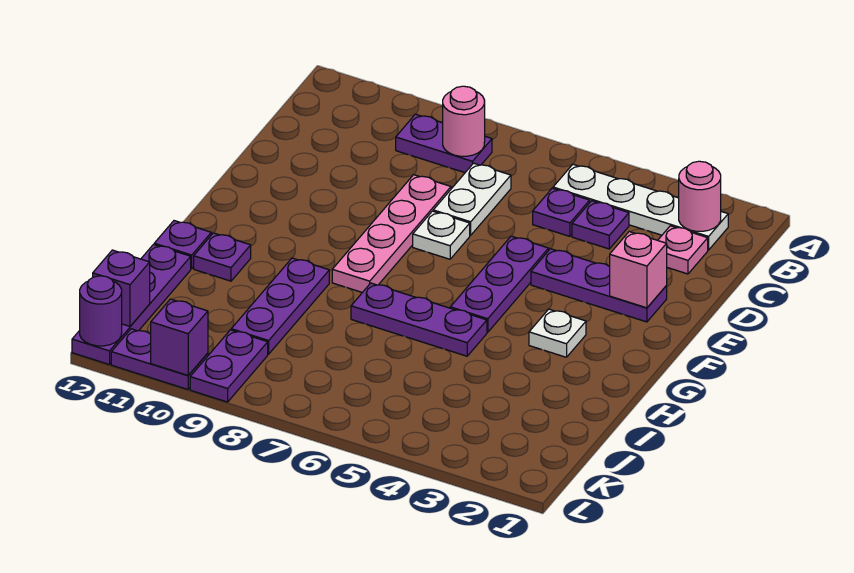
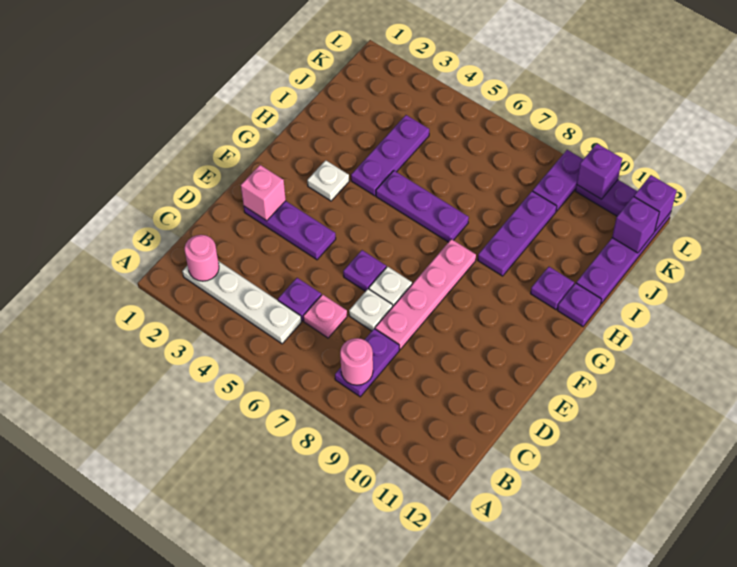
purple 1x2 plate [396,114,492,173] -> purple 1x2 plate turned to [335,329,399,397]
pink 1x1 plate [658,226,708,274] -> pink 1x1 plate moved to [303,294,347,338]
purple 1x1 plate [572,201,629,249] -> purple 1x1 plate moved to [343,250,386,291]
white 1x2 plate [433,163,511,235] -> white 1x1 plate [349,289,393,331]
purple 1x3 plate [450,236,549,332] -> purple 1x3 plate moved to [351,115,429,196]
purple 1x1 round brick [80,276,122,346] -> purple 1x1 brick [634,175,677,231]

